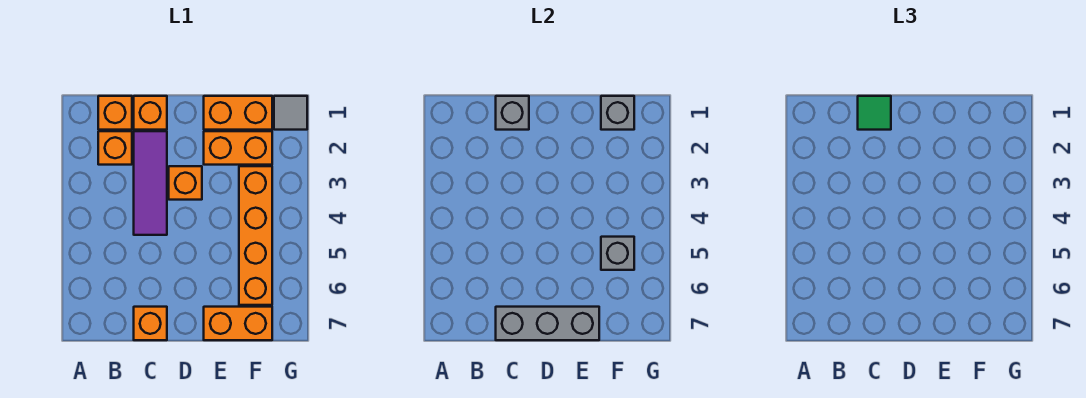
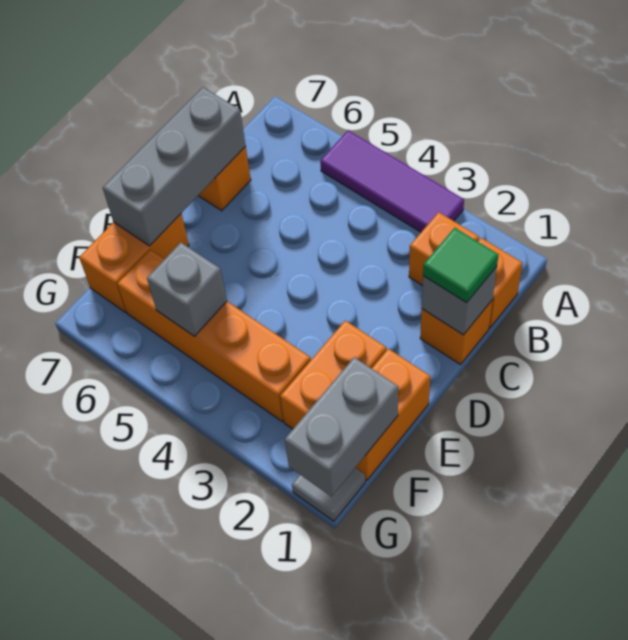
purple 1x3 tile [134,131,167,235] -> purple 1x3 tile moved to [320,130,464,232]
orange 1x1 brick [169,166,202,200] -> none
grey 1x1 brick [601,96,634,130] -> grey 1x2 brick [285,357,398,497]

